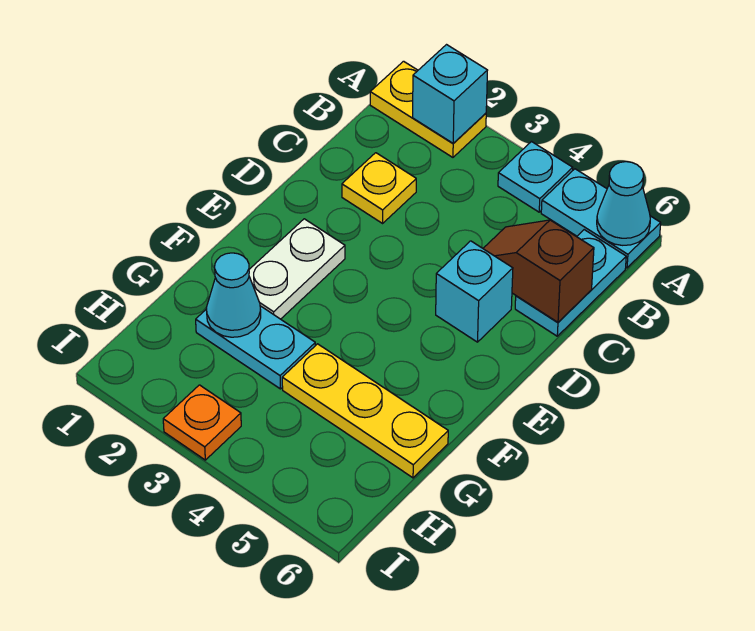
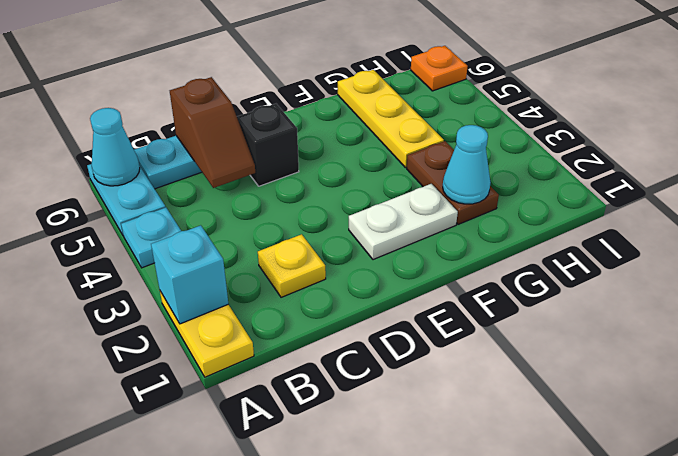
cyan 1x1 brick [436,241,513,342] -> black 1x1 brick [237,104,299,186]
cyan 1x2 plate [196,306,315,389] -> brown 1x2 plate [407,141,499,224]
orange 1x1 plate [163,385,241,460] -> orange 1x1 plate moved to [411,46,468,91]

